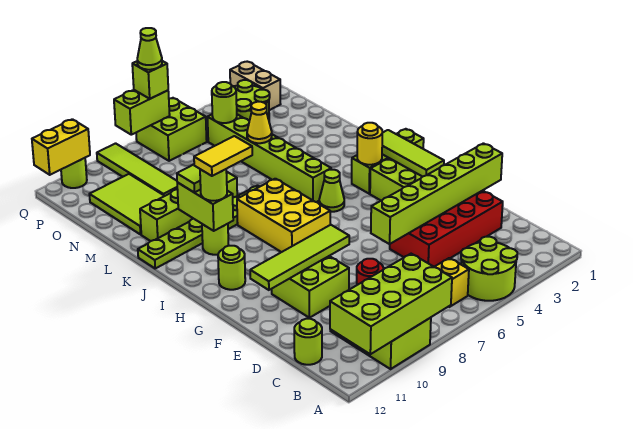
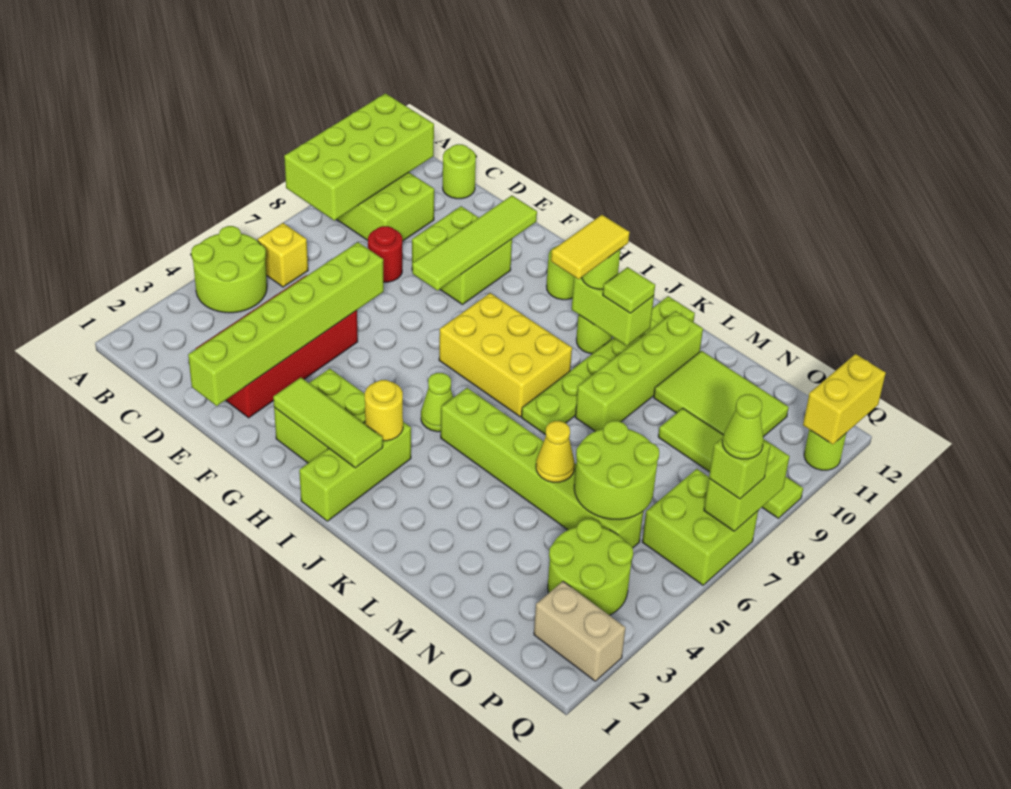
lime 1x1 round brick [212,82,237,123] -> lime 2x2 round brick [574,421,659,519]

